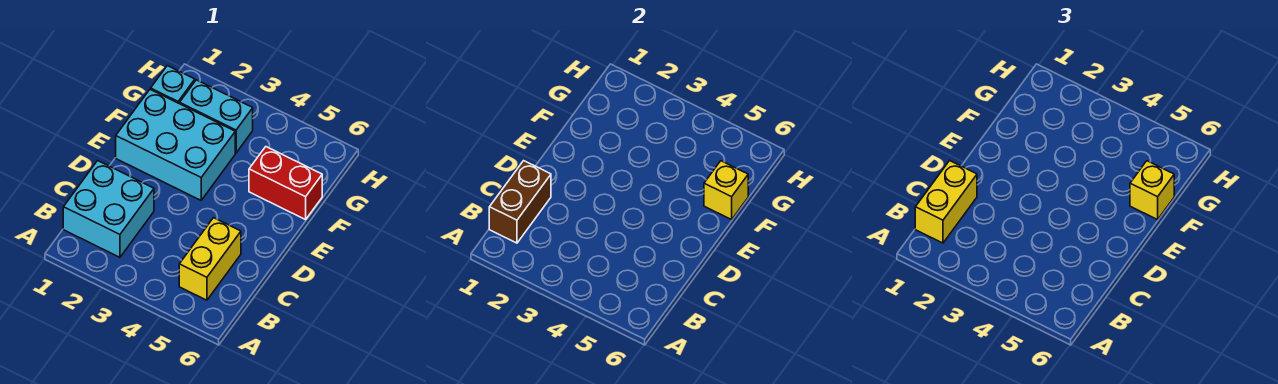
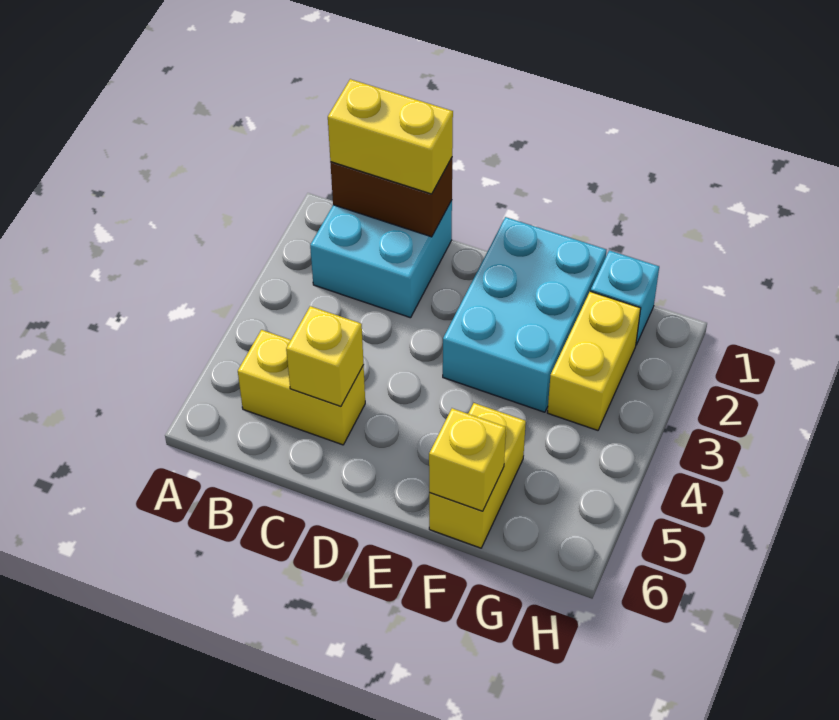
red 1x2 brick [249,147,322,220] -> yellow 1x2 brick [429,403,526,548]
yellow 1x1 brick [1130,161,1174,220] -> yellow 1x1 brick moved to [286,306,364,407]
cyan 1x2 brick [180,80,253,153] -> yellow 1x2 brick [548,291,641,430]

